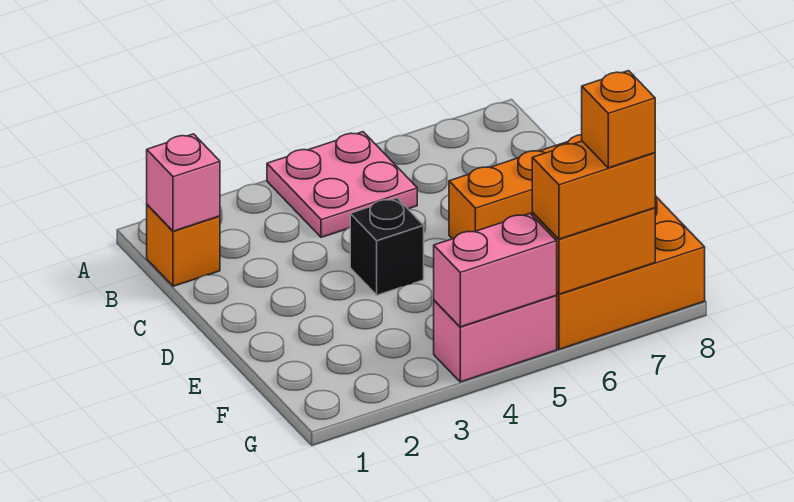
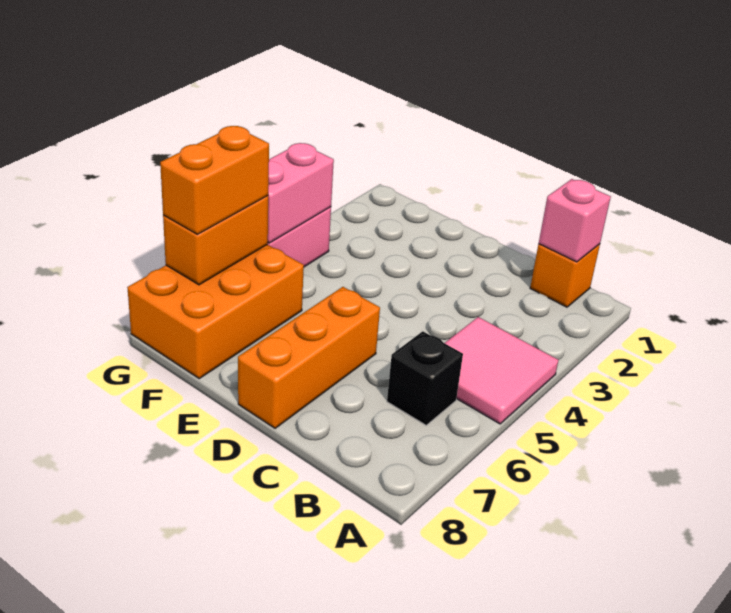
pink 2x2 plate [267,132,417,237] -> pink 2x2 tile [445,317,559,424]
black 1x1 brick [350,198,424,295] -> black 1x1 brick moved to [387,331,463,425]
orange 1x1 brick [582,71,655,168] -> none

